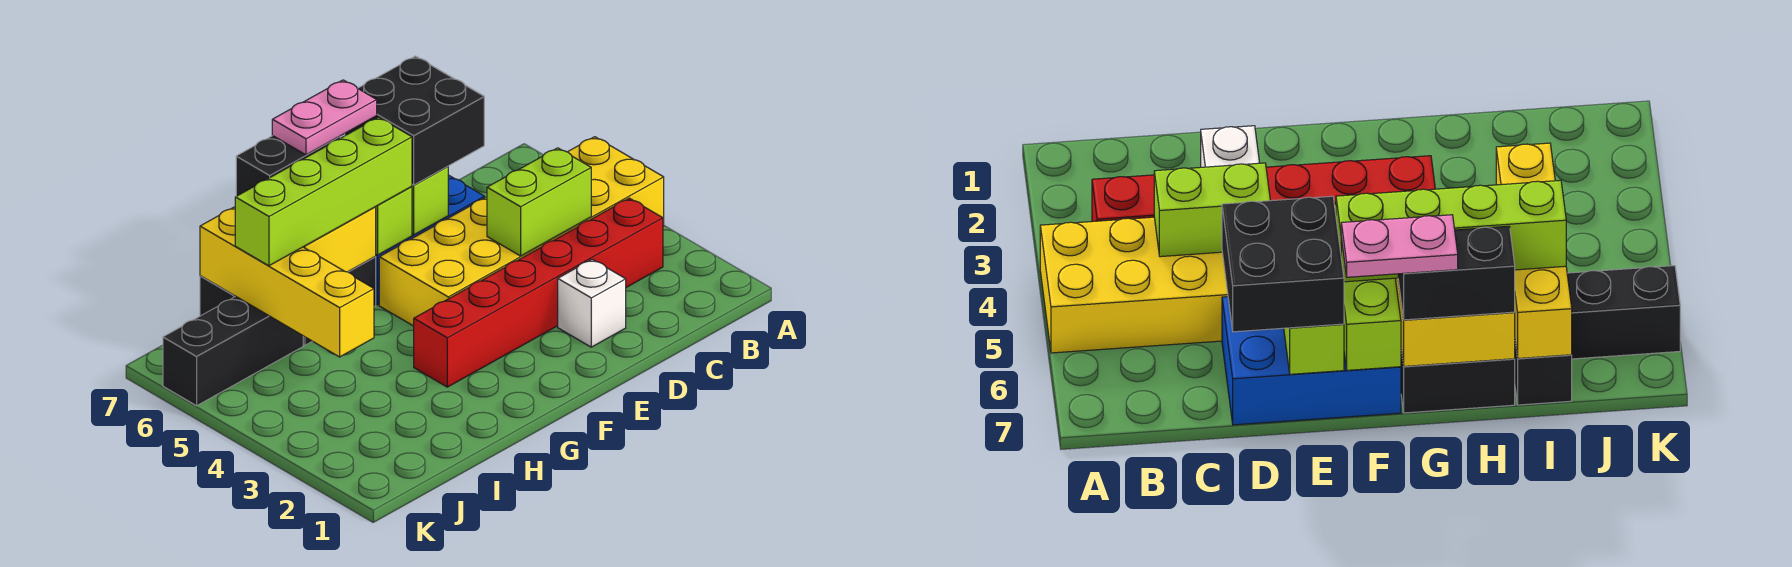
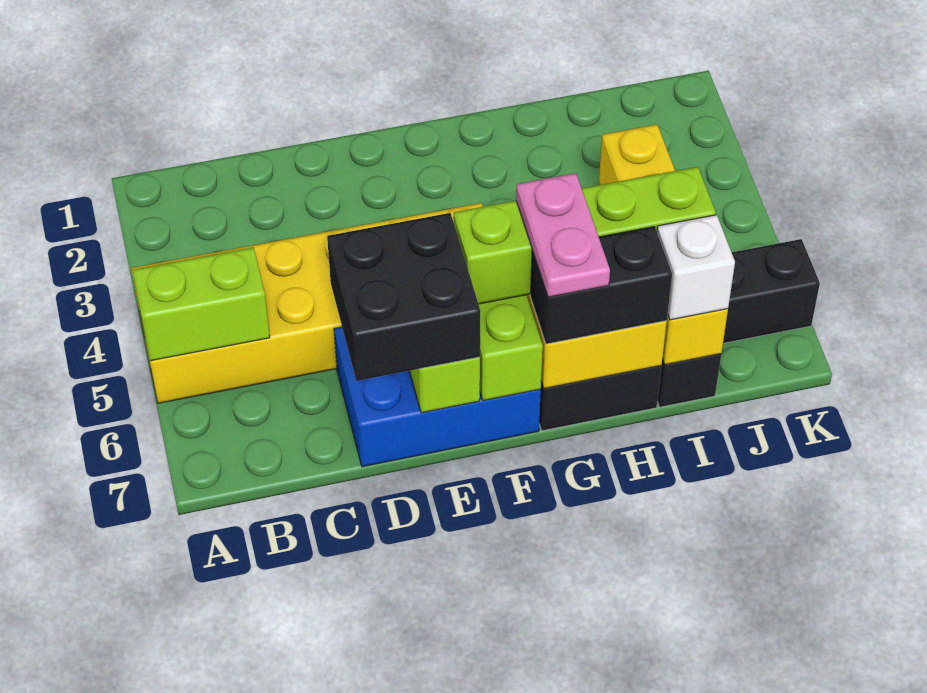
red 1x6 brick [414,198,663,387] -> none
lime 1x2 brick [487,148,591,256] -> lime 1x2 brick moved to [133,247,270,361]
white 1x1 brick [558,259,626,347] -> white 1x1 brick moved to [657,215,735,320]
pink 1x2 plate [272,80,377,155] -> pink 1x2 plate turned to [516,173,610,297]

